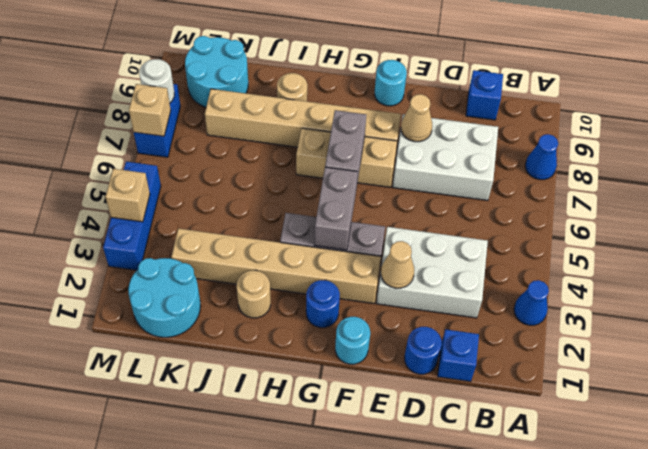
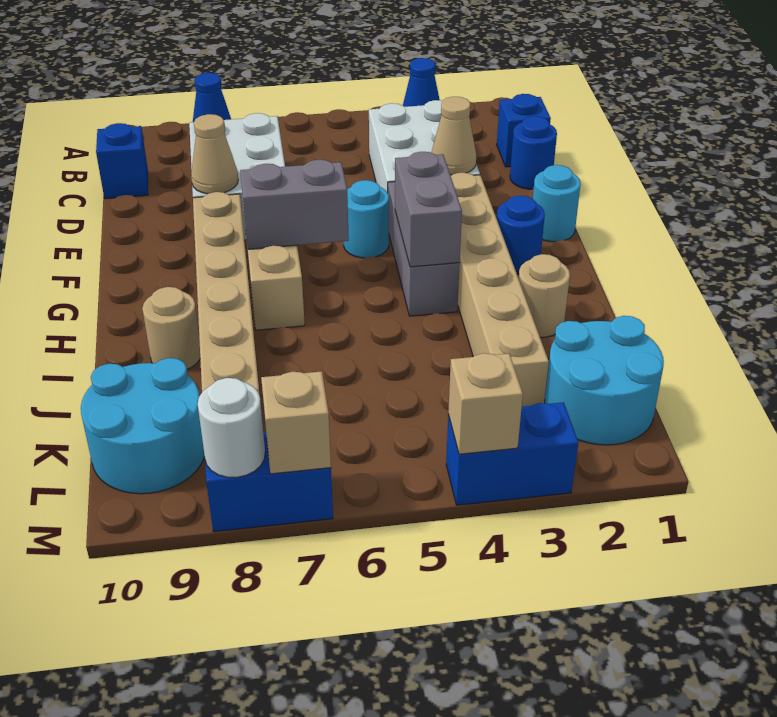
cyan 1x1 round brick [375,60,407,106] -> cyan 1x1 round brick moved to [344,180,389,258]
grey 1x2 brick [314,167,358,250] -> grey 1x2 brick turned to [395,152,462,267]
blue 1x3 brick [103,162,161,270] -> blue 1x2 brick [446,402,578,505]

